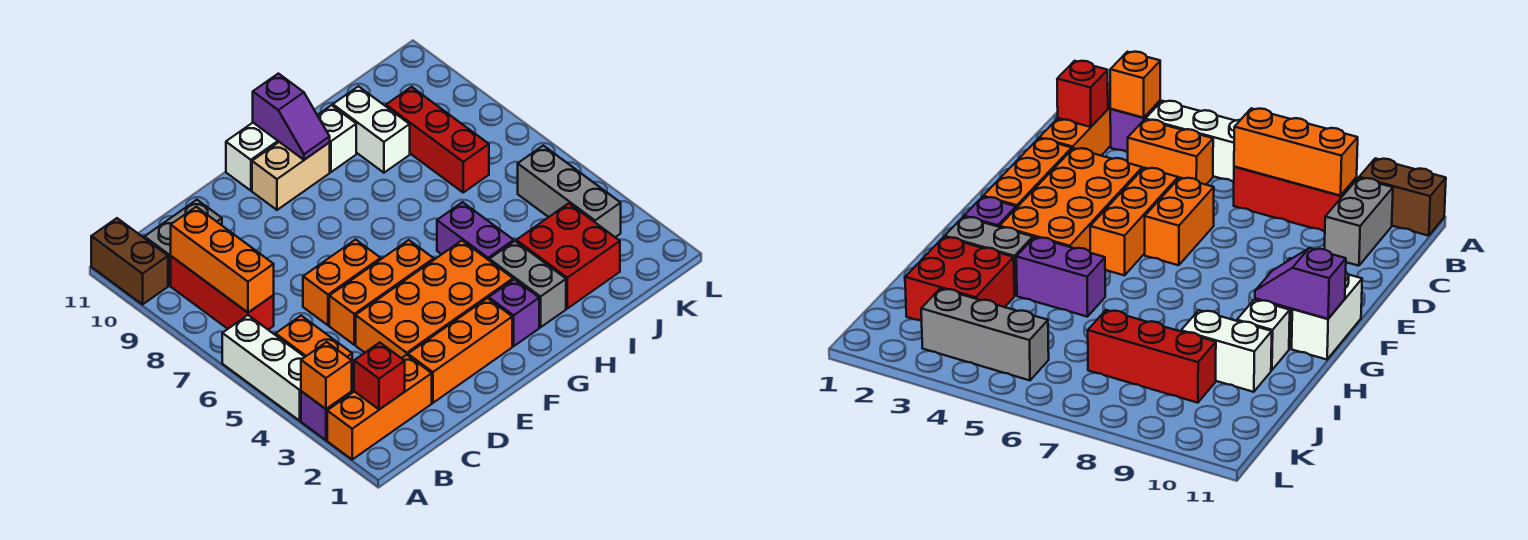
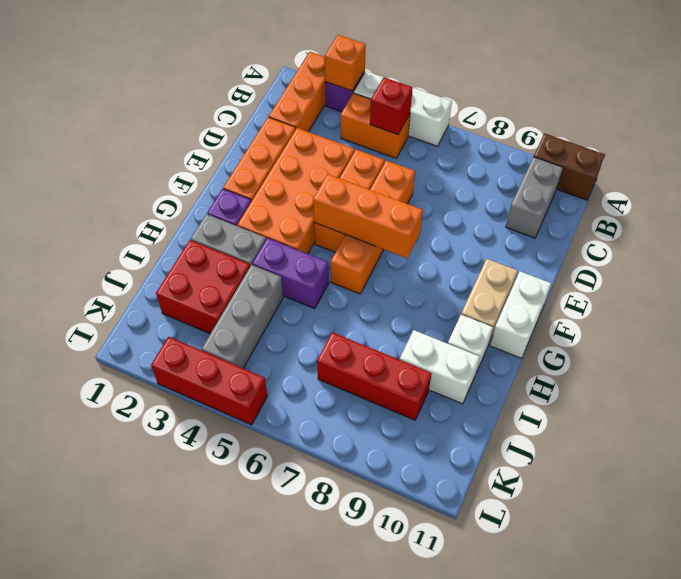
red 1x1 brick [354,343,405,410] -> red 1x1 brick moved to [370,77,413,135]
red 1x3 brick [171,256,274,330] -> red 1x3 brick moved to [151,337,267,425]
orange 1x3 brick [171,207,274,313] -> orange 1x3 brick moved to [313,174,423,258]
orange 1x2 brick [303,239,381,325] -> orange 1x4 brick [331,161,415,294]
purple 1x2 slope [253,74,330,160] -> none
grey 1x3 brick [518,146,621,237] -> grey 1x3 brick turned to [202,265,283,368]

